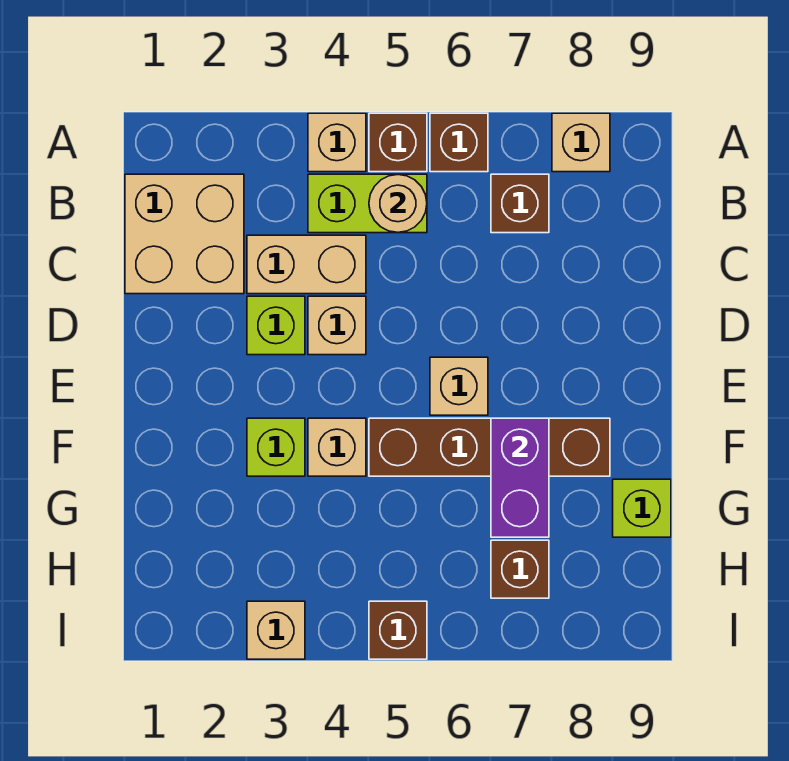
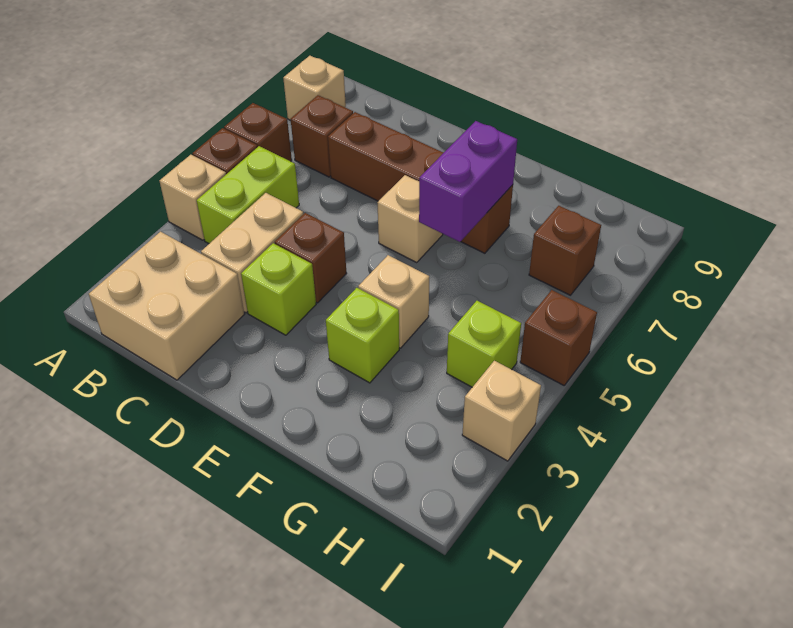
tan 1x1 round brick [369,174,427,233] -> none
tan 1x1 brick [308,296,366,355] -> brown 1x1 brick [275,213,347,303]
brown 1x4 brick [369,418,610,476] -> brown 1x4 brick turned to [328,112,513,253]
purple 1x2 brick [491,418,549,537] -> purple 1x2 brick turned to [419,121,517,242]
lime 1x1 brick [613,479,671,537] -> lime 1x1 brick moved to [447,301,521,387]

